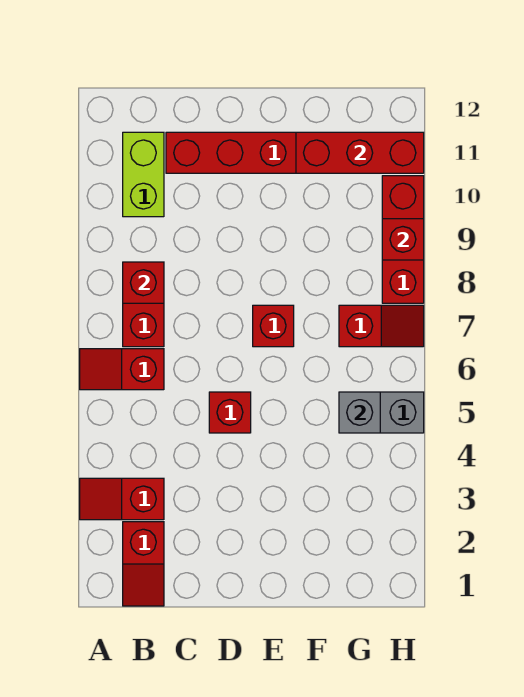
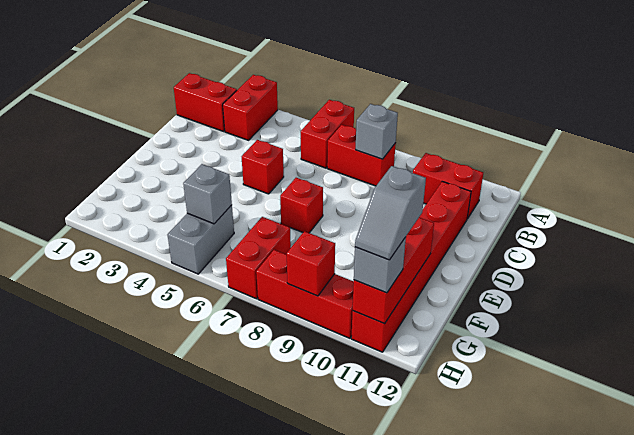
red 1x2 slope [80,478,164,520] -> red 1x2 brick [223,75,278,140]
red 1x2 slope [80,349,164,390] -> red 1x2 brick [301,100,354,168]
red 1x2 slope [123,522,164,606] -> red 1x2 brick [174,73,237,131]
red 1x1 brick [123,262,164,303] -> grey 1x1 brick [356,104,398,159]
lime 1x2 brick [123,132,164,217] -> red 1x2 brick [413,153,483,219]
red 1x2 slope [339,305,424,347] -> red 1x2 brick [226,217,291,299]
none -> grey 1x2 slope [355,166,426,260]
none -> grey 1x1 brick [354,237,406,293]

